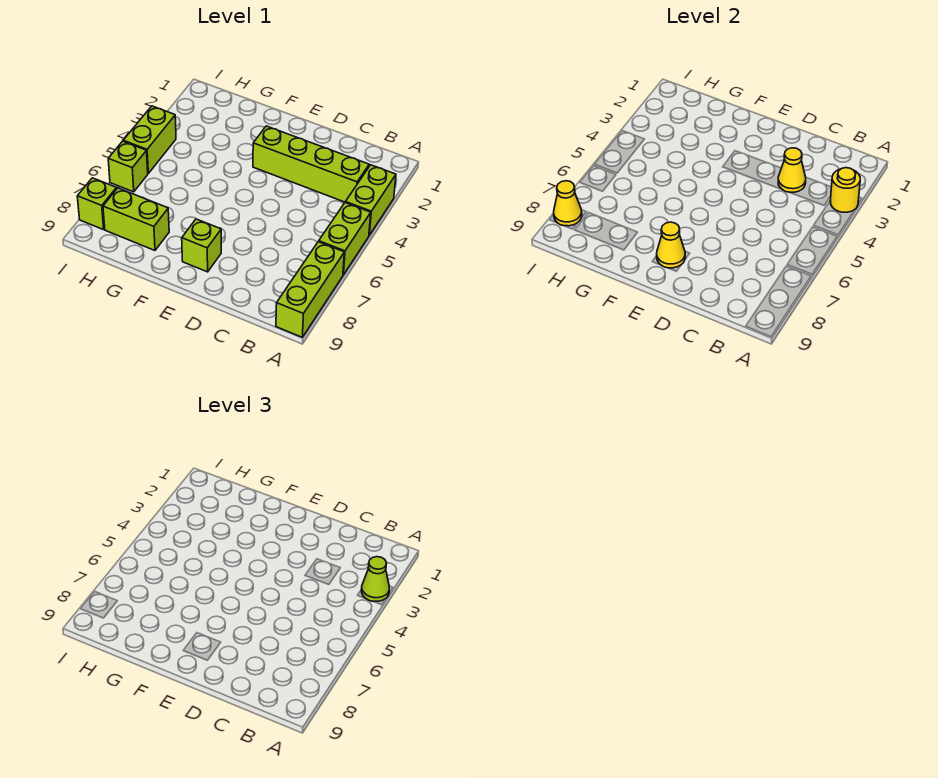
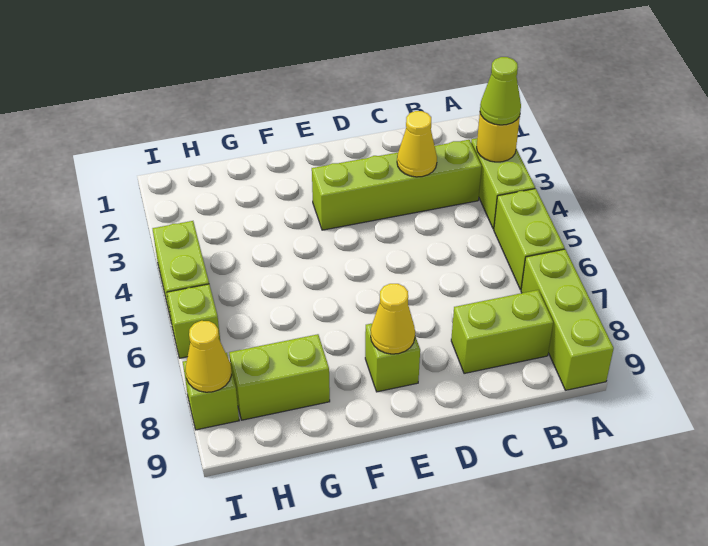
none -> lime 1x2 brick [451,290,553,374]

